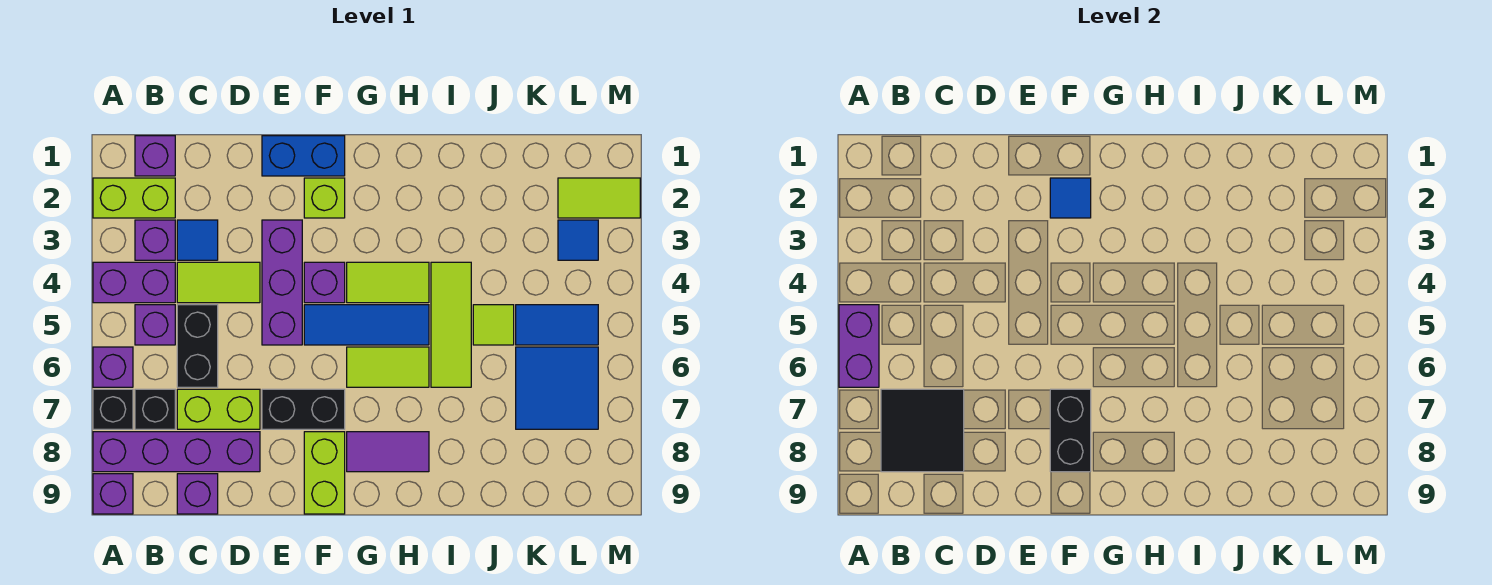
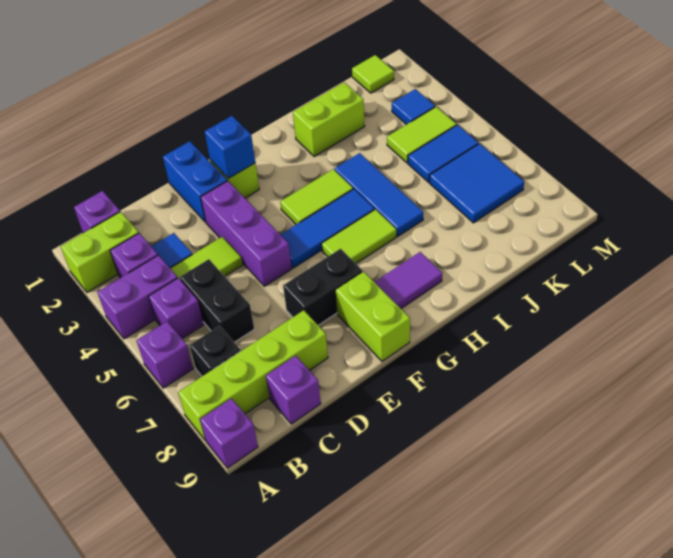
purple 1x2 brick [839,305,879,387] -> none
black 1x1 brick [93,389,133,429] -> none
purple 1x4 brick [93,432,260,472] -> lime 1x4 brick [178,310,328,440]
black 2x2 tile [881,389,964,472] -> none
lime 1x2 brick [177,389,260,429] -> lime 1x2 brick moved to [293,82,365,156]
blue 1x2 brick [262,136,345,176] -> blue 1x2 brick turned to [163,141,227,222]
blue 1x1 tile [1050,178,1091,218] -> blue 1x1 brick [205,116,255,179]
purple 1x1 brick [304,262,345,303] -> none
black 1x2 brick [1050,389,1091,472] -> none
lime 1x3 tile [431,262,471,387] -> blue 1x3 tile [335,153,423,236]
lime 1x1 tile [473,305,514,345] -> lime 1x1 tile moved to [352,55,394,93]
lime 1x2 tile [558,178,640,218] -> lime 1x2 tile moved to [387,107,457,163]

